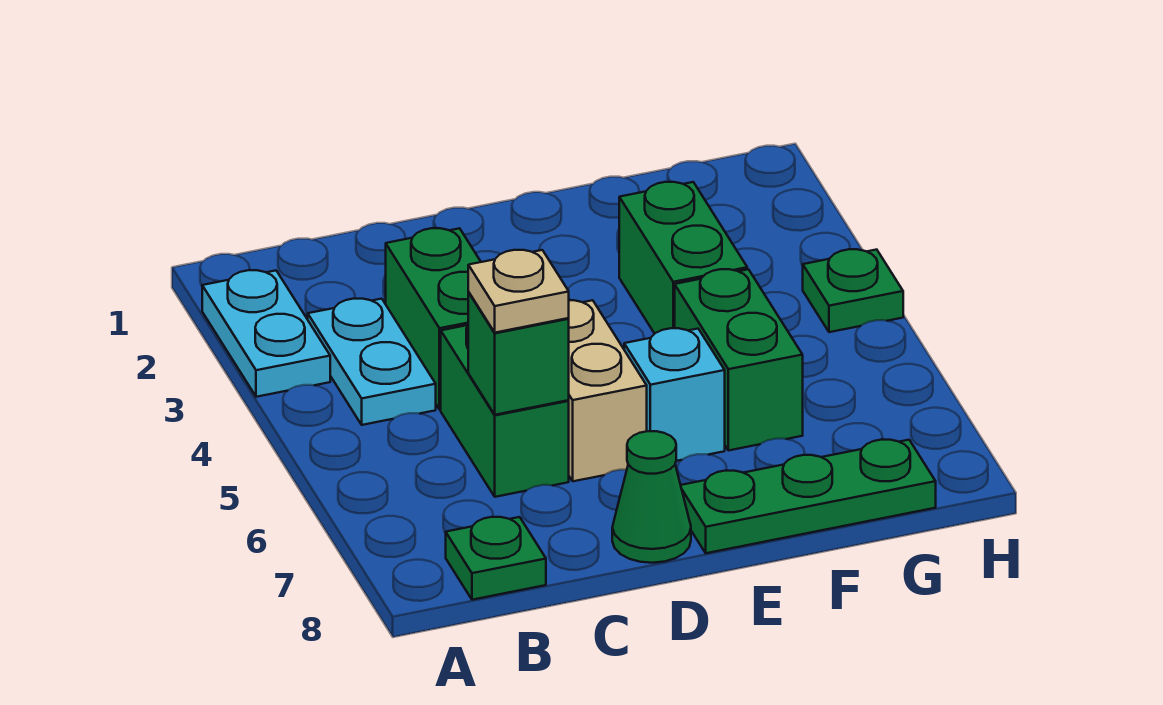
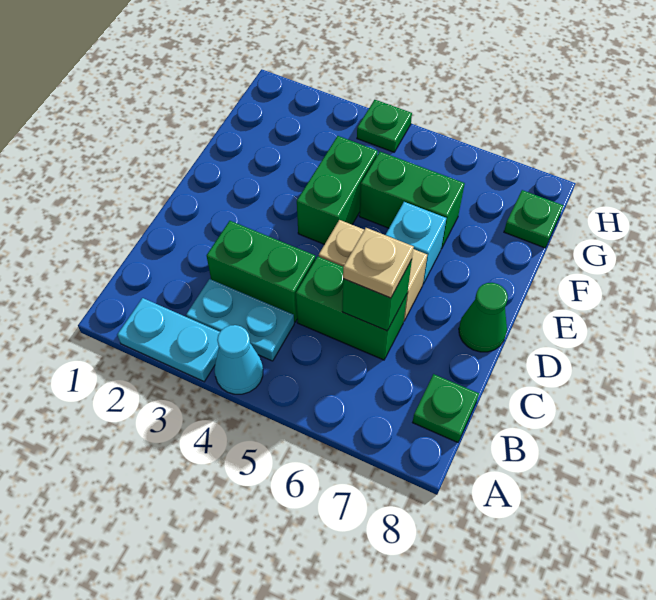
none -> cyan 1x1 cone [215,325,263,394]
green 1x3 plate [681,440,936,553] -> green 1x1 plate [504,190,563,248]
green 1x2 brick [619,182,747,334] -> green 1x2 brick turned to [297,136,378,244]

